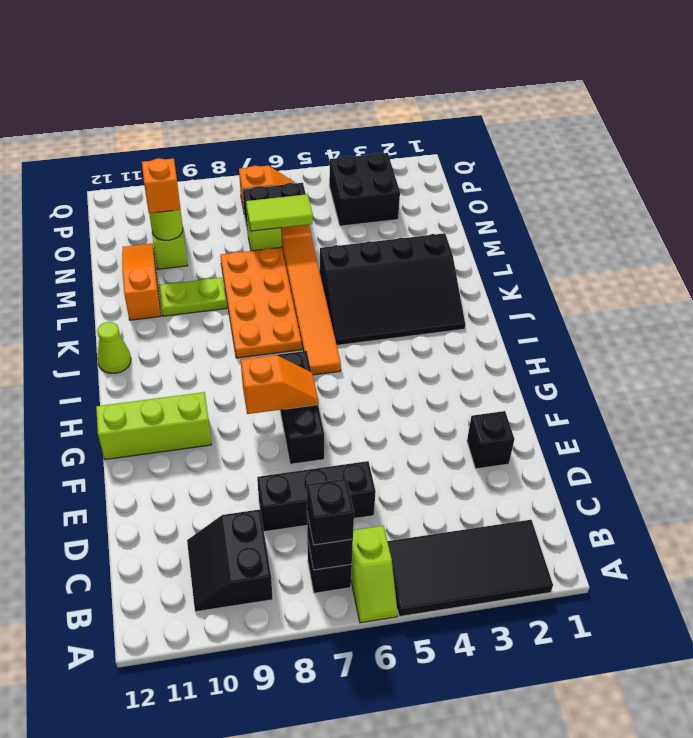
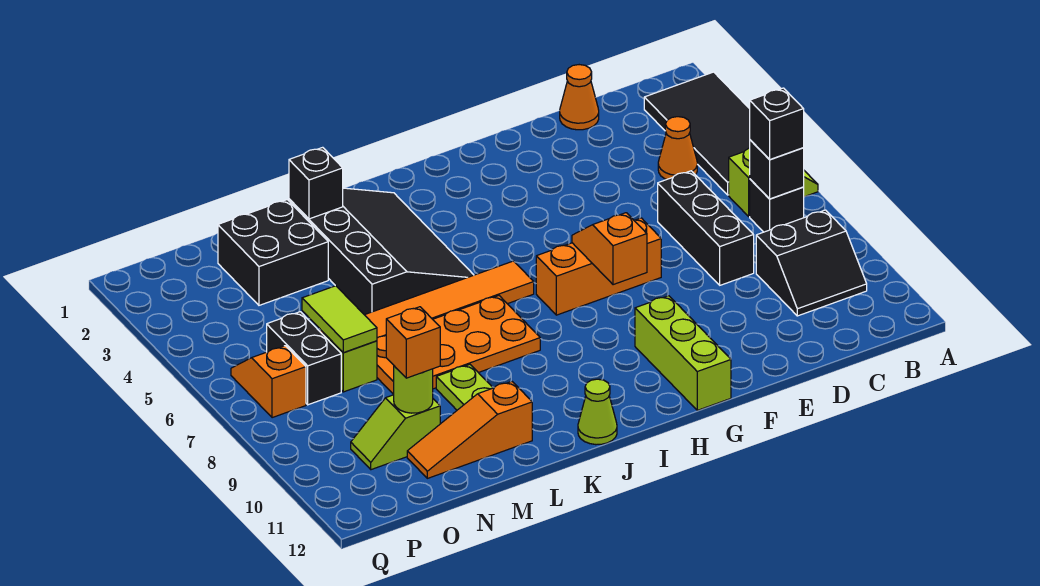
none -> orange 1x1 cone [658,117,697,180]
none -> orange 1x1 cone [560,65,599,130]
black 1x1 brick [467,411,514,469] -> black 1x1 brick moved to [289,147,343,219]
black 1x3 brick [278,351,324,464] -> orange 1x3 brick [536,218,661,315]
black 2x2 brick [329,153,400,226] -> black 2x2 brick moved to [218,200,328,305]

